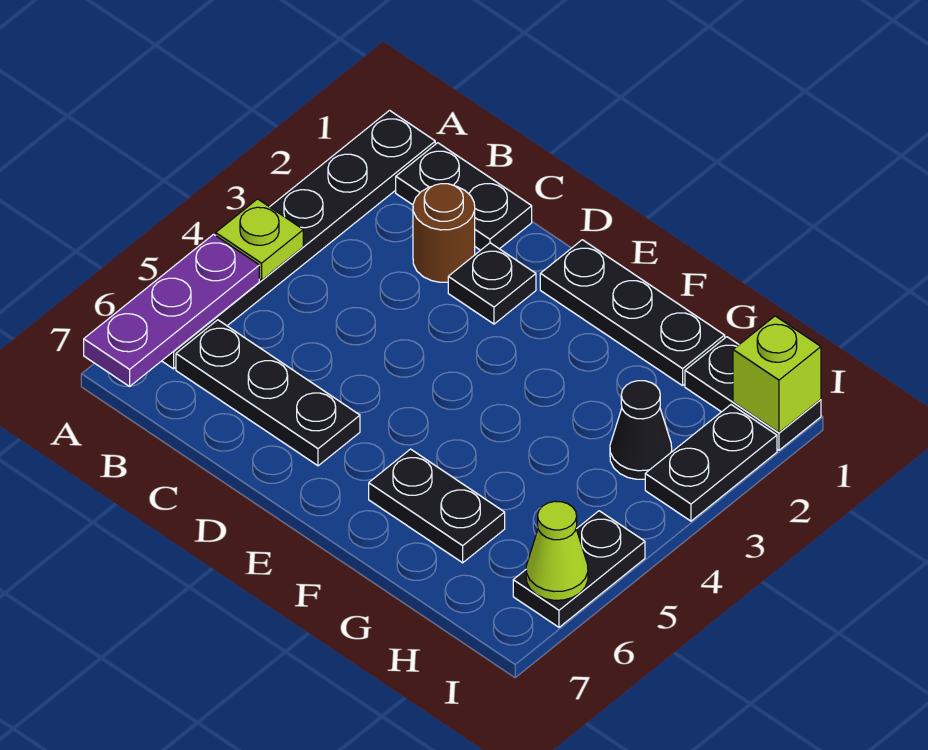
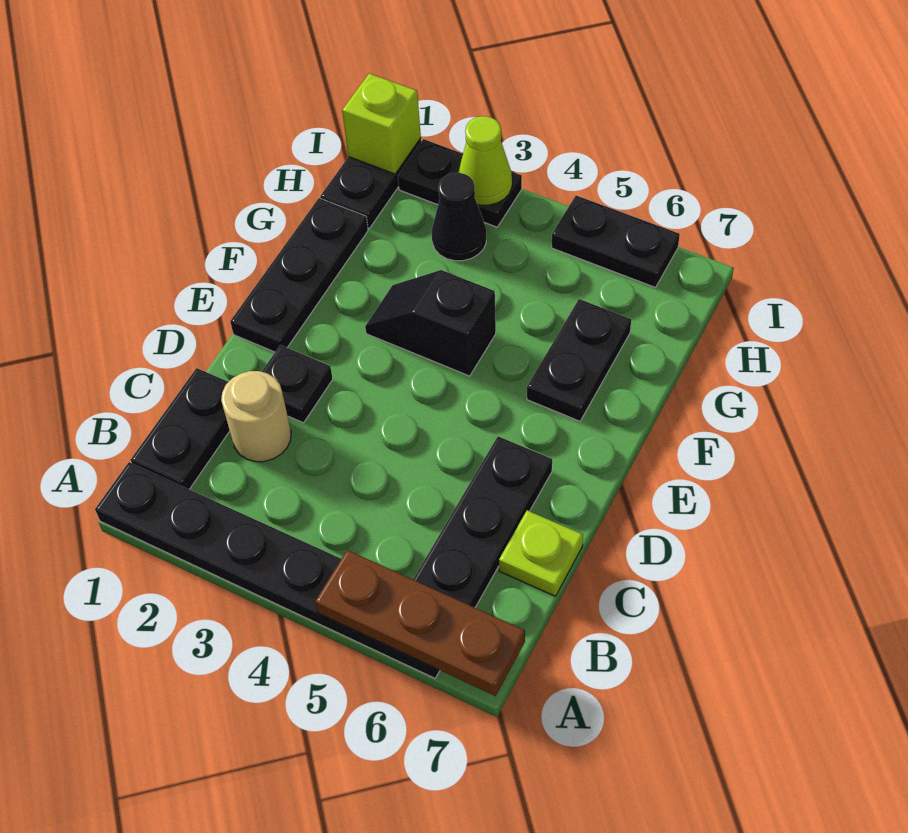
lime 1x1 plate [216,199,303,280] -> lime 1x1 plate moved to [499,510,583,596]
purple 1x3 plate [84,234,259,386] -> brown 1x3 plate [315,550,525,696]
brown 1x1 round brick [413,184,475,282] -> tan 1x1 round brick [221,371,291,462]
none -> black 1x2 slope [365,270,496,376]
lime 1x1 cone [526,501,588,600] -> lime 1x1 cone moved to [458,116,512,205]

